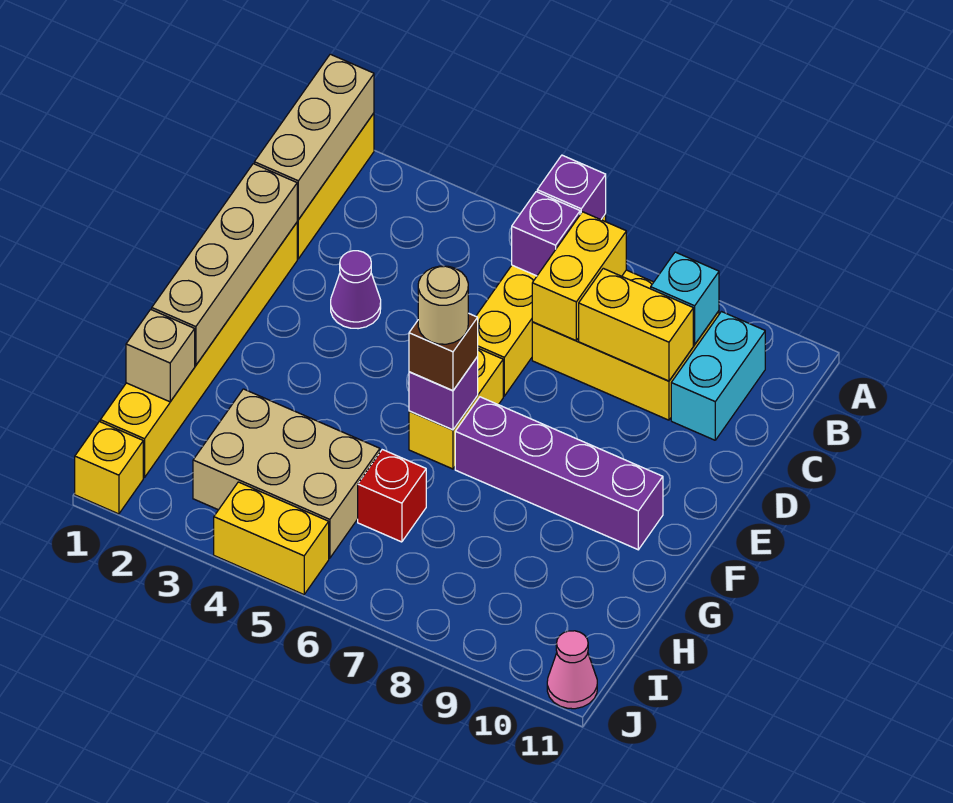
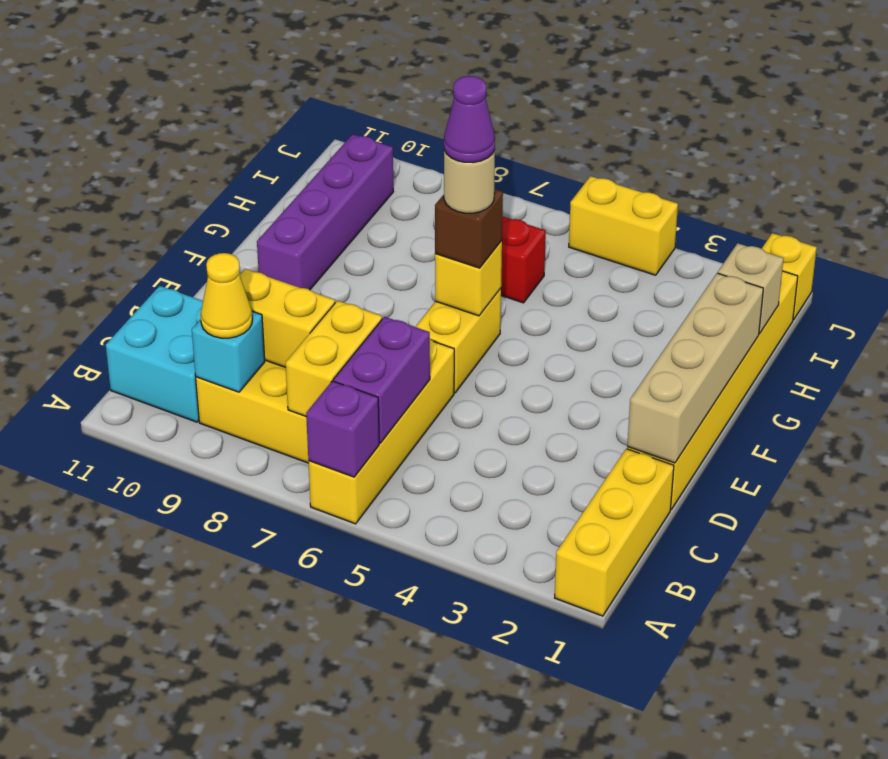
tan 1x3 brick [254,54,374,220] -> none
purple 1x1 brick [512,192,580,276] -> purple 1x2 brick [333,317,430,443]
none -> yellow 1x1 cone [201,253,252,338]
cyan 1x2 brick [671,312,765,440] -> cyan 2x2 brick [106,286,203,422]
purple 1x1 cone [331,251,381,329] -> purple 1x1 cone moved to [444,76,495,163]
purple 1x1 brick [409,357,478,430] -> yellow 1x1 brick [435,241,502,316]
purple 1x4 brick [455,397,663,550] -> purple 1x4 brick turned to [257,134,394,290]
tan 2x3 brick [193,389,380,558] -> none
pink 1x1 cone [547,631,597,709] -> none

